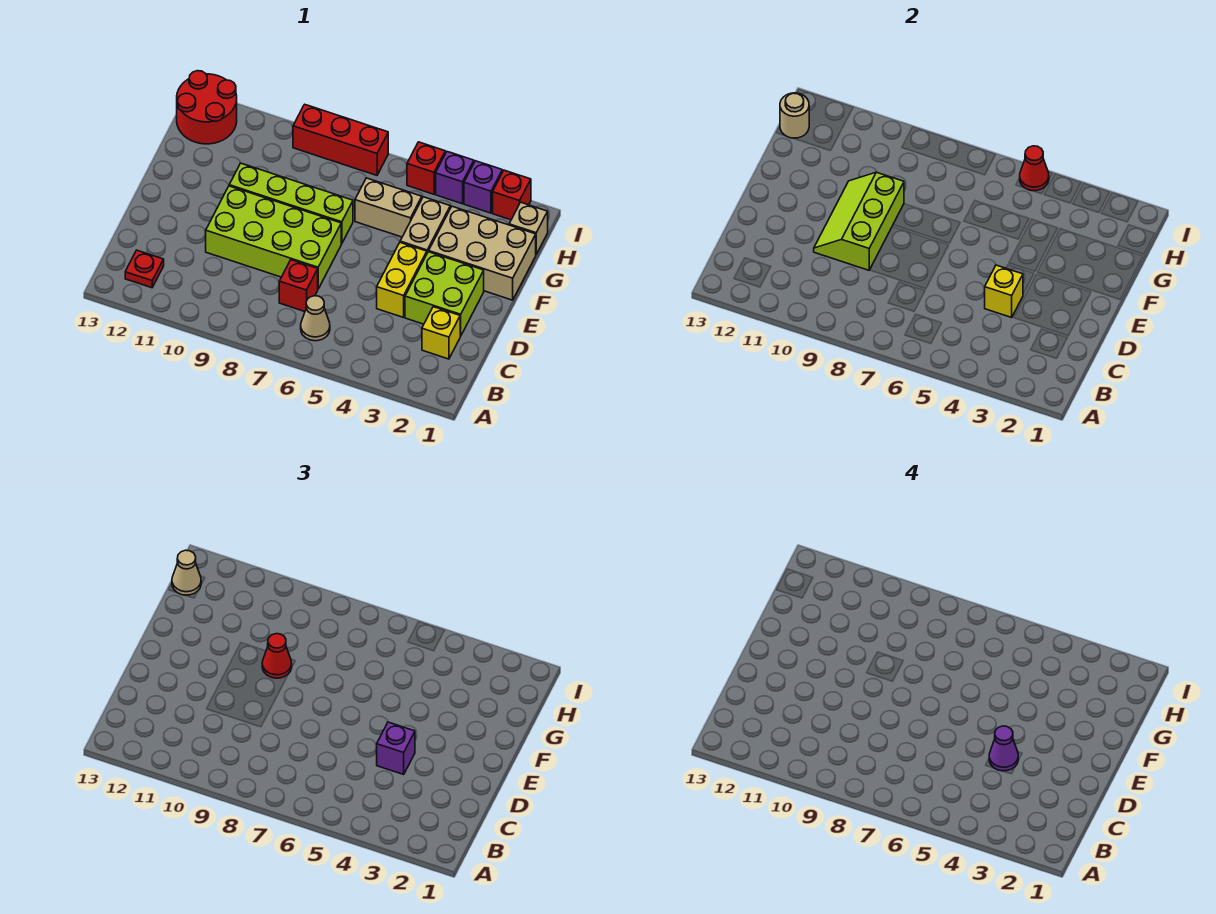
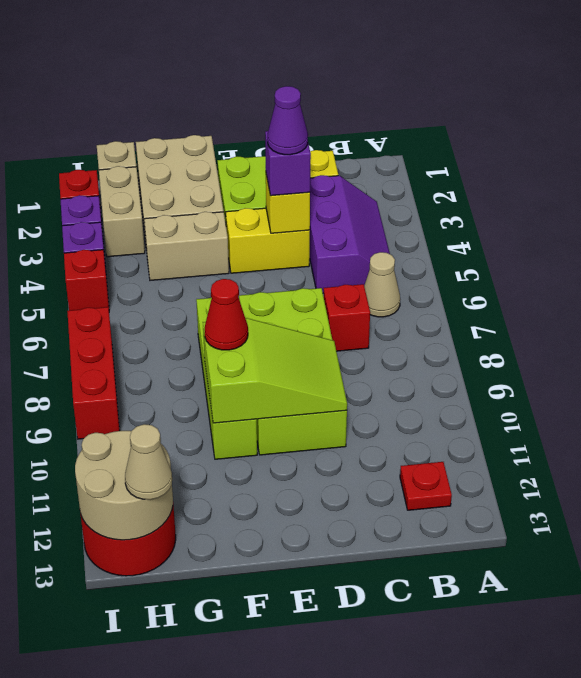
none -> purple 2x3 slope [310,175,390,293]
lime 2x3 slope [814,172,904,270] -> lime 2x3 slope turned to [203,318,347,423]
tan 1x2 brick [355,178,422,237] -> tan 1x2 brick moved to [99,166,145,257]
tan 1x1 round brick [780,93,809,138] -> tan 2x2 round brick [75,431,173,540]
red 1x1 cone [1020,146,1049,191] -> none

